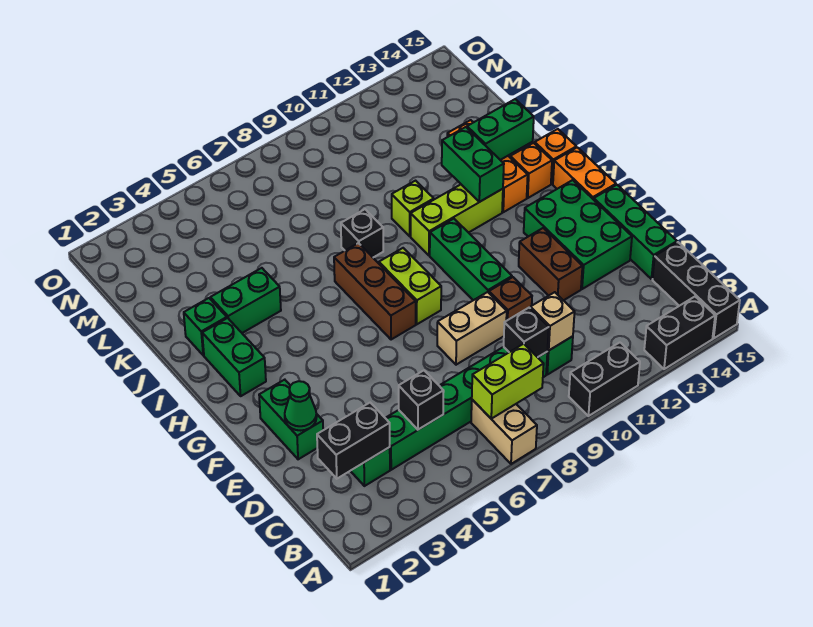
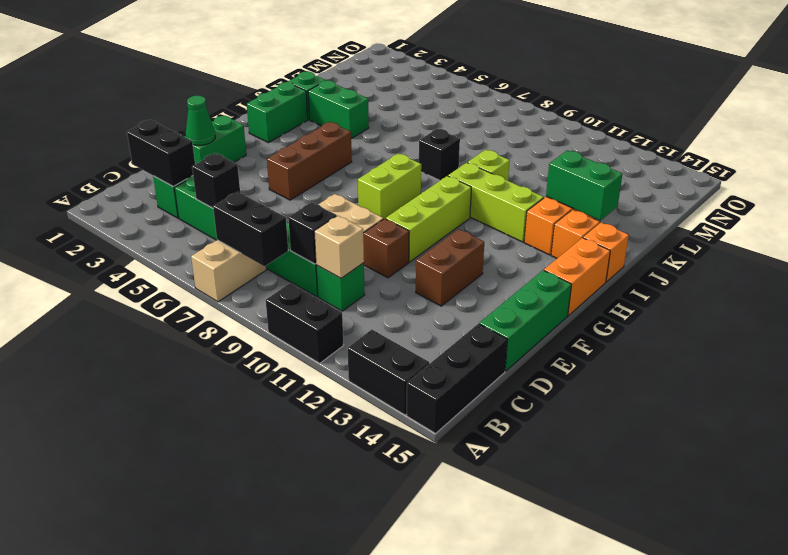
lime 1x2 brick [472,344,544,419] -> black 1x2 brick [213,192,288,266]
green 2x3 brick [524,180,632,289] -> none
green 1x3 brick [430,219,512,300] -> lime 1x3 brick [386,176,471,262]
brown 1x3 brick [334,243,416,340] -> brown 1x3 brick moved to [267,122,352,200]
green 1x2 brick [442,127,504,202] -> none

